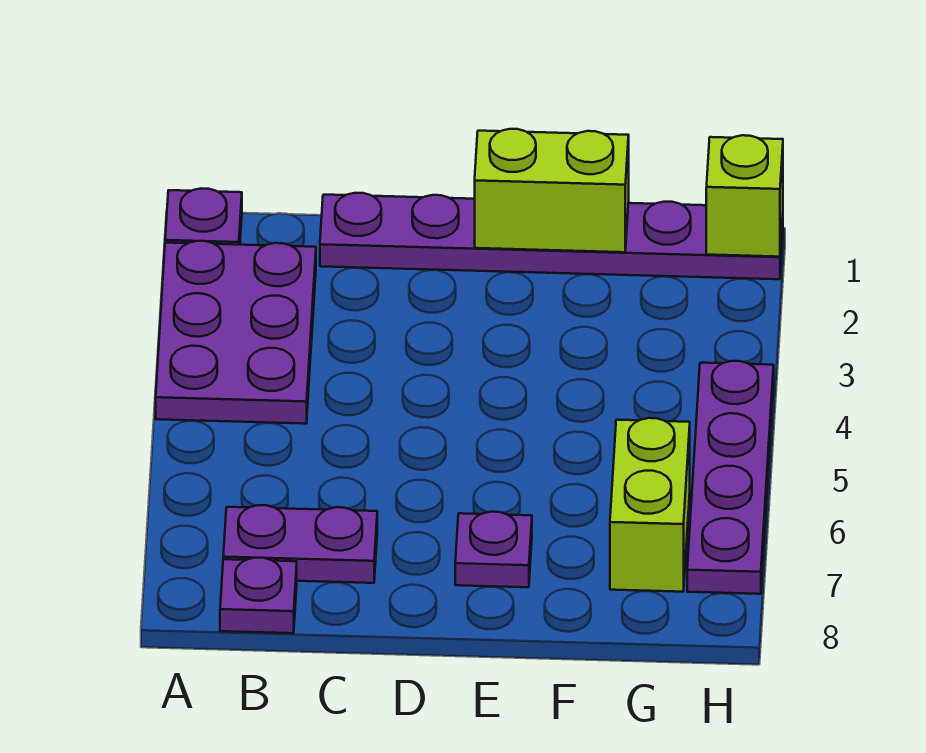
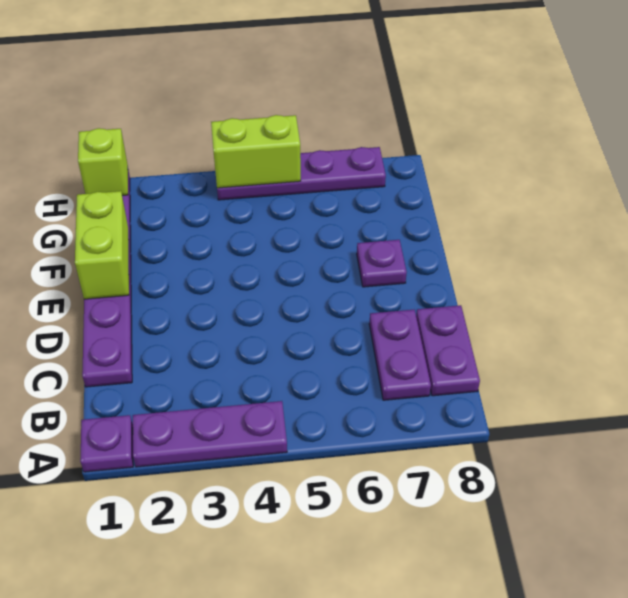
purple 2x3 plate [156,241,316,424] -> purple 1x3 plate [133,401,287,467]
purple 1x1 plate [220,558,297,633] -> purple 1x2 plate [416,305,480,396]
lime 1x2 brick [610,418,690,592] -> lime 1x2 brick moved to [211,115,301,188]

